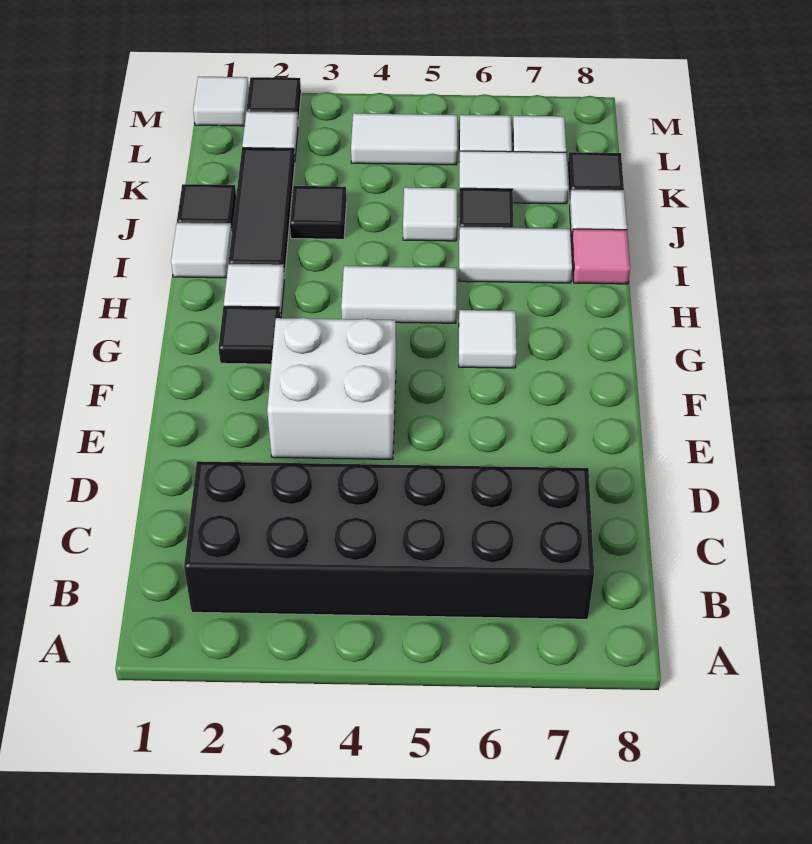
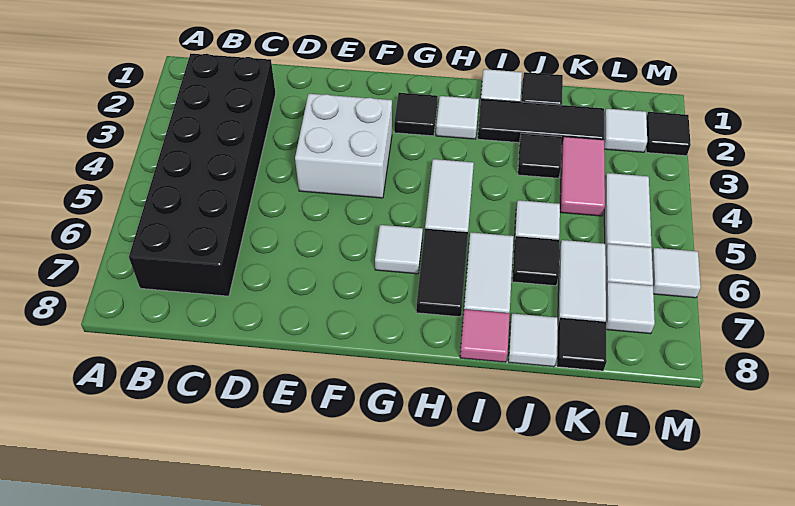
none -> black 1x2 tile [416,229,468,317]
none -> pink 1x2 tile [560,137,605,216]
white 1x1 tile [193,76,249,126] -> white 1x1 tile moved to [652,248,701,298]

